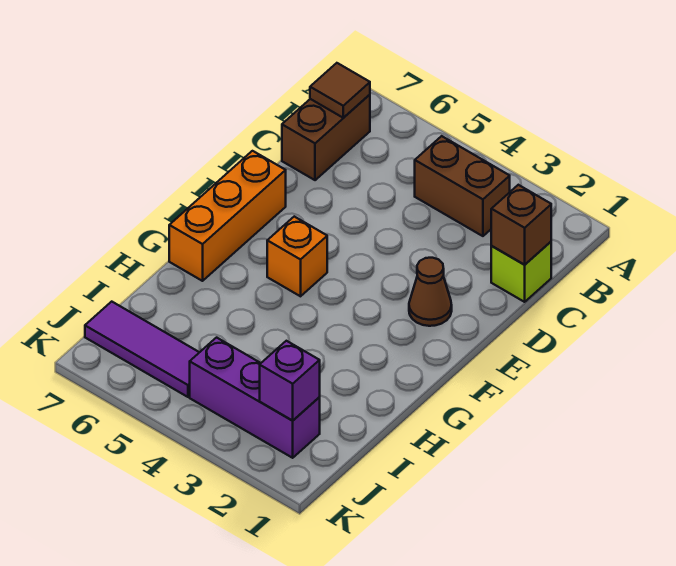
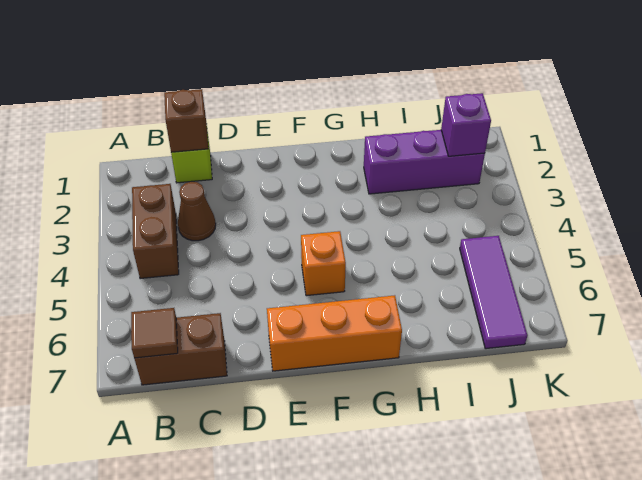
brown 1x1 cone [409,258,452,326] -> brown 1x1 cone moved to [178,182,216,241]
purple 1x3 brick [190,338,320,458] -> purple 1x3 brick turned to [364,130,485,194]

